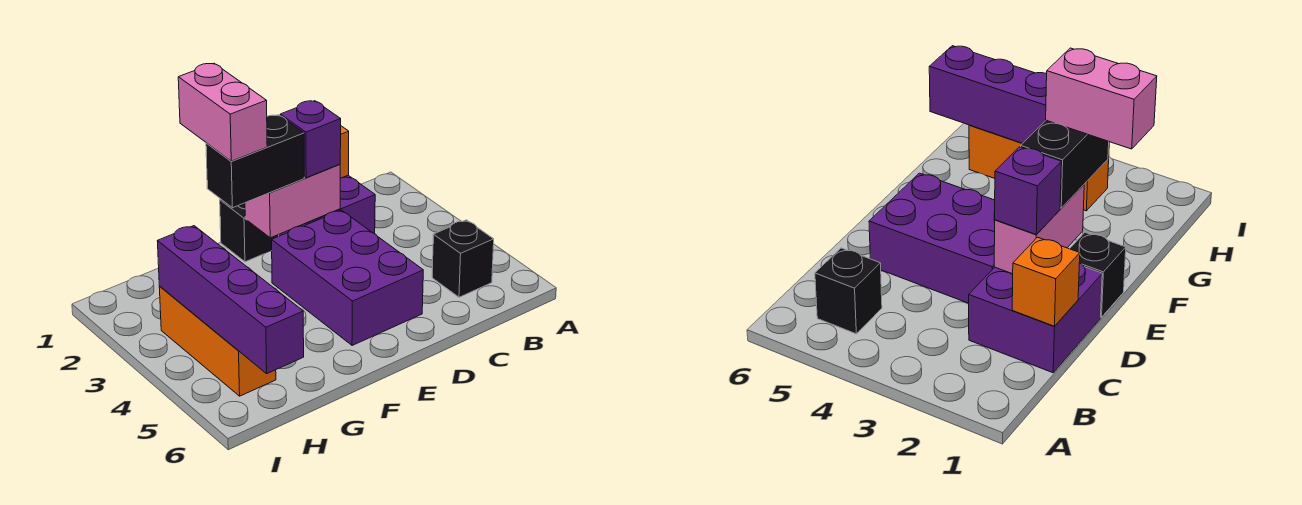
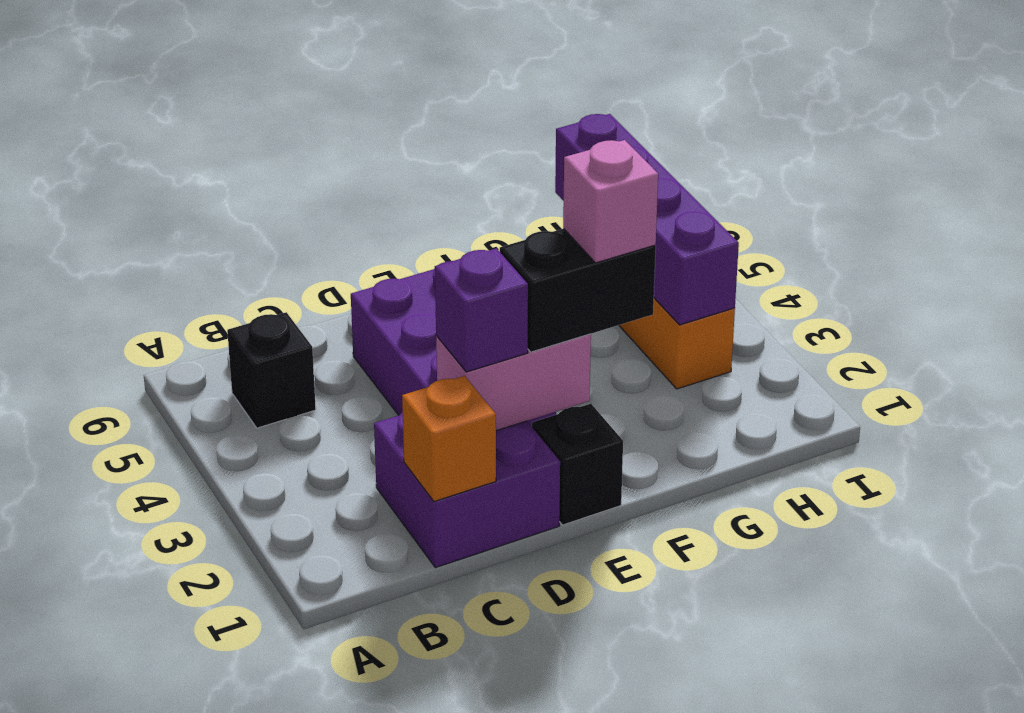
pink 1x2 brick [178,63,267,161] -> pink 1x1 brick [563,140,658,263]

